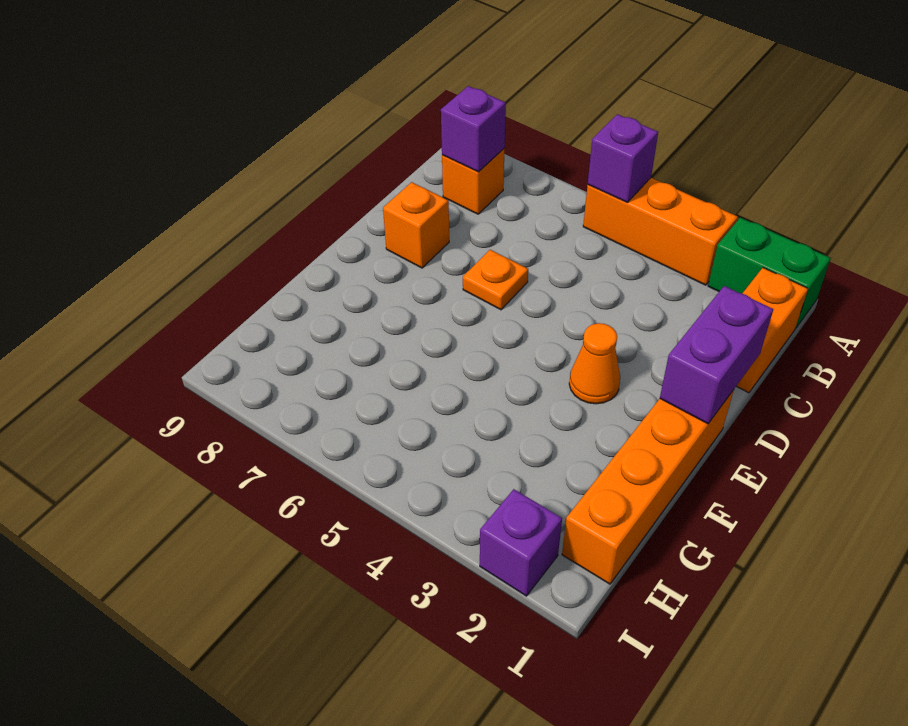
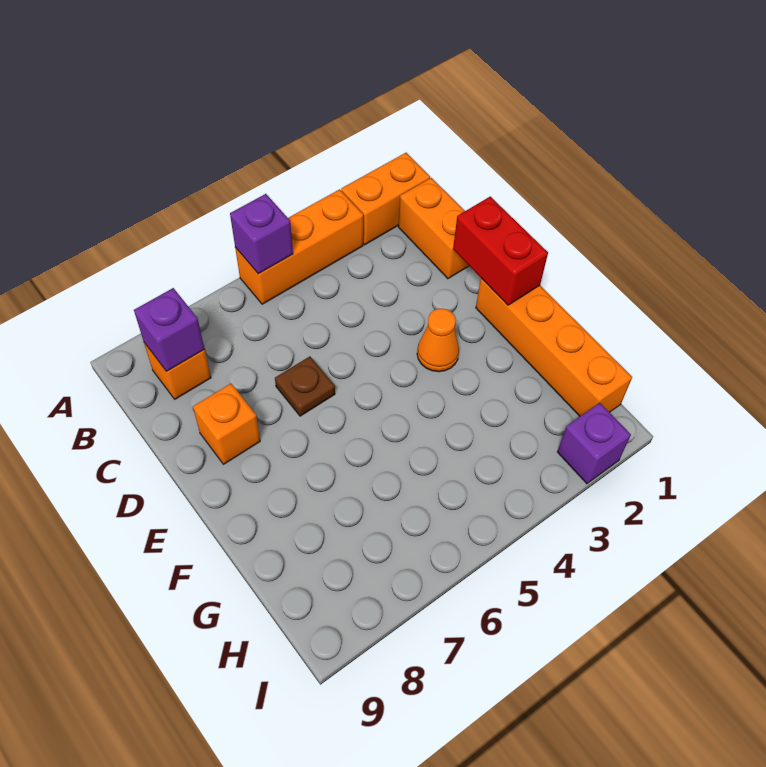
green 1x2 brick [708,218,831,327] -> orange 1x2 brick [341,153,430,245]
purple 1x2 brick [660,286,773,424] -> red 1x2 brick [453,197,548,305]
orange 1x1 plate [463,250,528,310] -> brown 1x1 plate [275,356,335,416]

